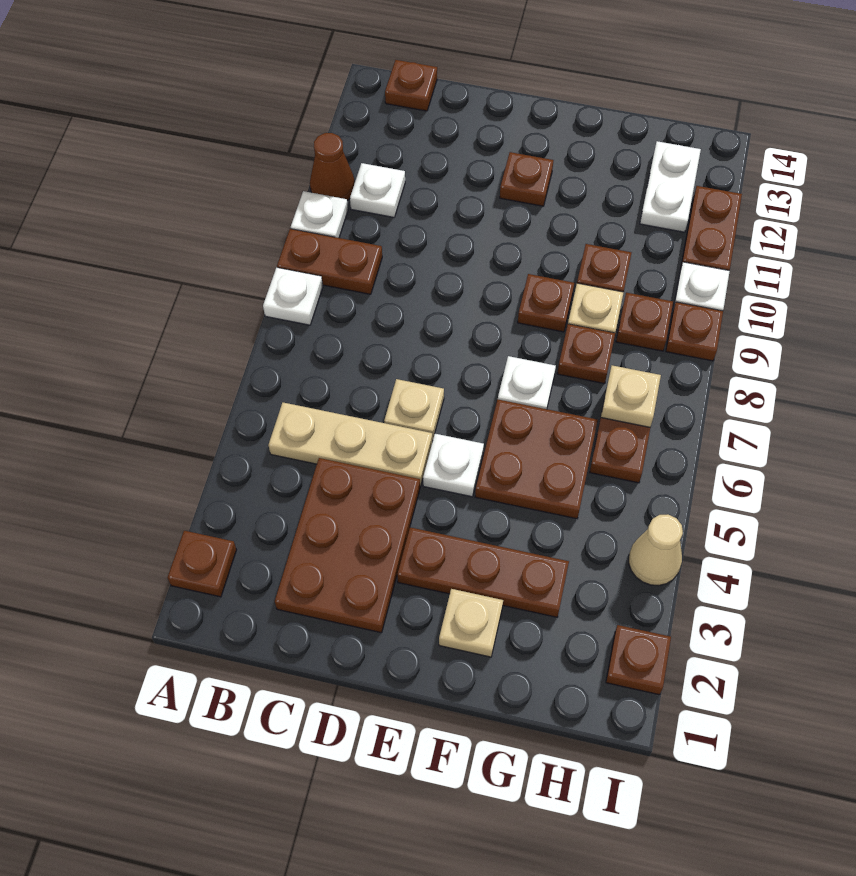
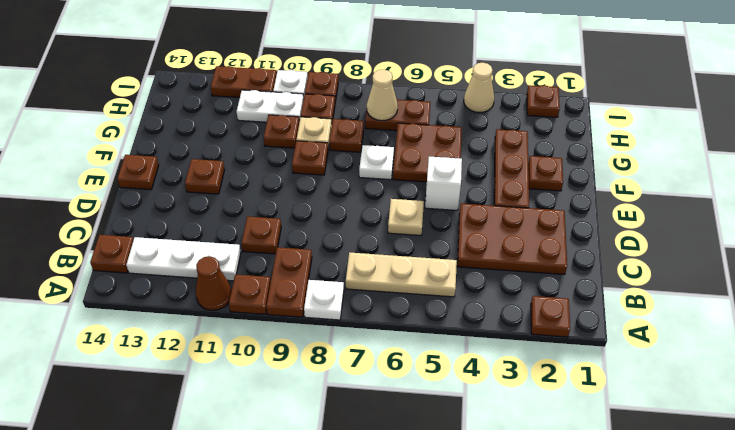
white 1x1 plate [291,191,348,238] -> brown 1x1 plate [229,274,271,314]
tan 1x3 plate [268,403,432,486] -> tan 1x3 plate turned to [346,252,457,297]
white 1x1 plate [350,163,405,217] -> white 1x3 plate [126,237,241,281]
none -> brown 1x1 plate [242,216,281,254]
white 1x1 plate [423,434,484,497] -> white 1x1 brick [425,157,462,210]
none -> brown 1x1 plate [117,155,159,190]
tan 1x1 plate [439,589,503,657] -> brown 1x1 plate [528,156,563,191]
tan 1x1 plate [601,365,661,427] -> tan 1x1 cone [367,69,398,121]
white 1x2 plate [640,141,701,232] -> white 1x2 plate moved to [237,90,304,122]

